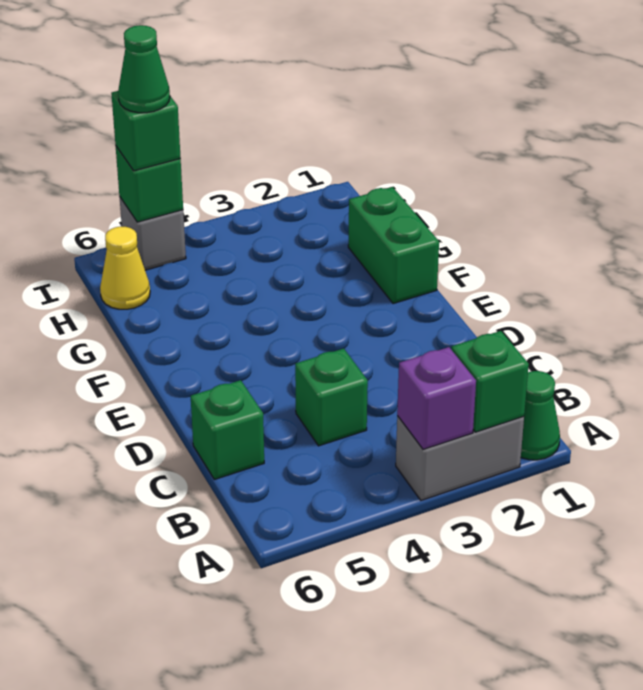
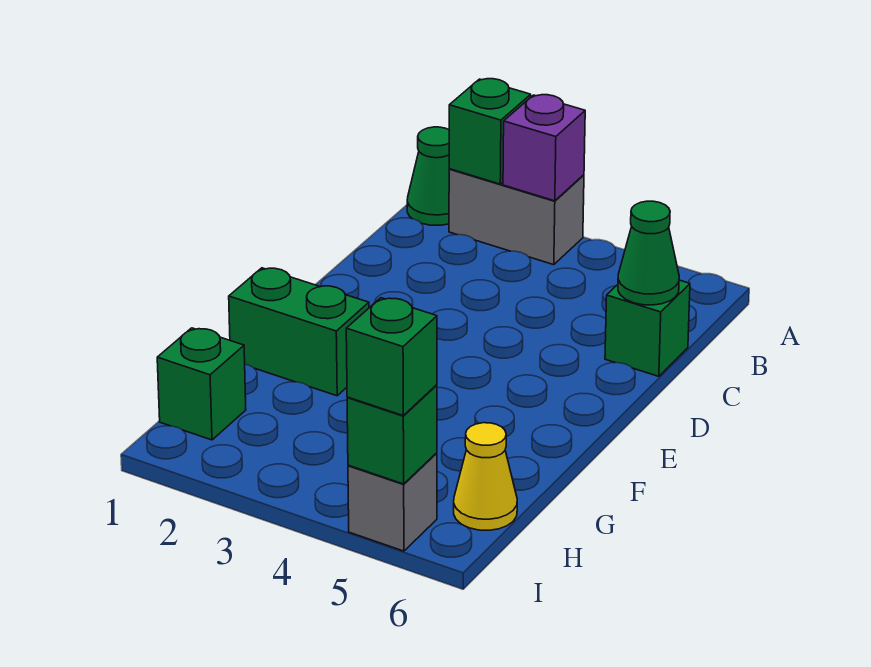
green 1x1 brick [295,349,368,446] -> green 1x1 brick moved to [157,328,246,440]
green 1x2 brick [348,187,439,304] -> green 1x2 brick turned to [229,268,369,396]
green 1x1 cone [118,25,170,113] -> green 1x1 cone moved to [618,201,679,305]

